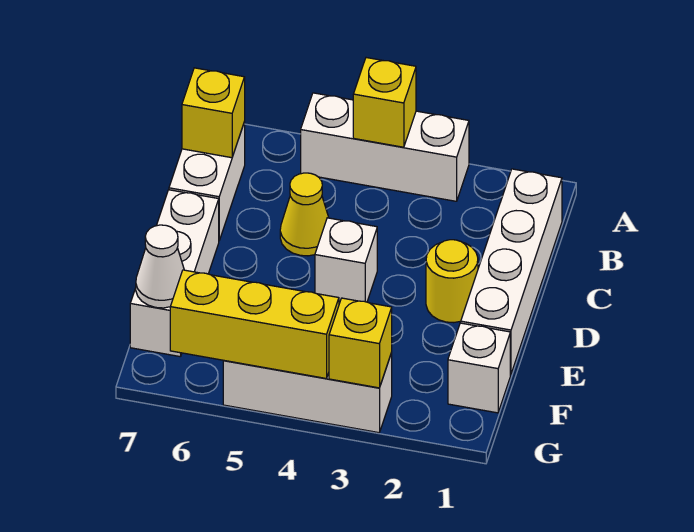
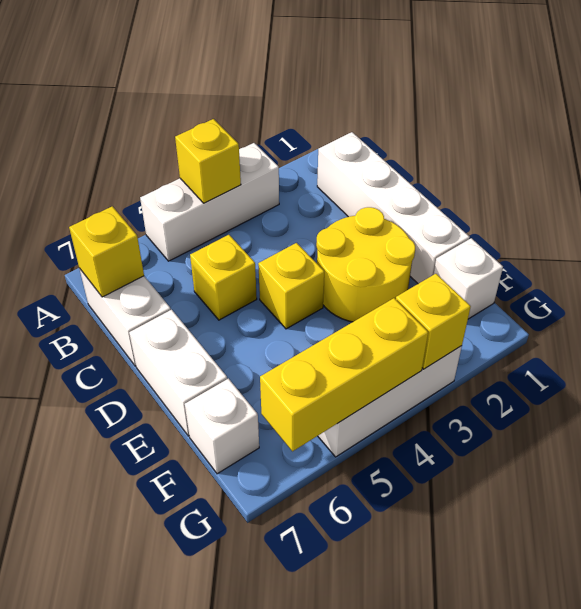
yellow 1x1 cone [280,173,329,256] -> yellow 1x1 brick [190,235,257,320]
yellow 1x1 round brick [426,240,478,323] -> yellow 2x2 round brick [316,207,415,322]
white 1x1 brick [315,218,377,303] -> yellow 1x1 brick [258,243,324,329]
white 1x1 cone [136,225,184,308] -> none

